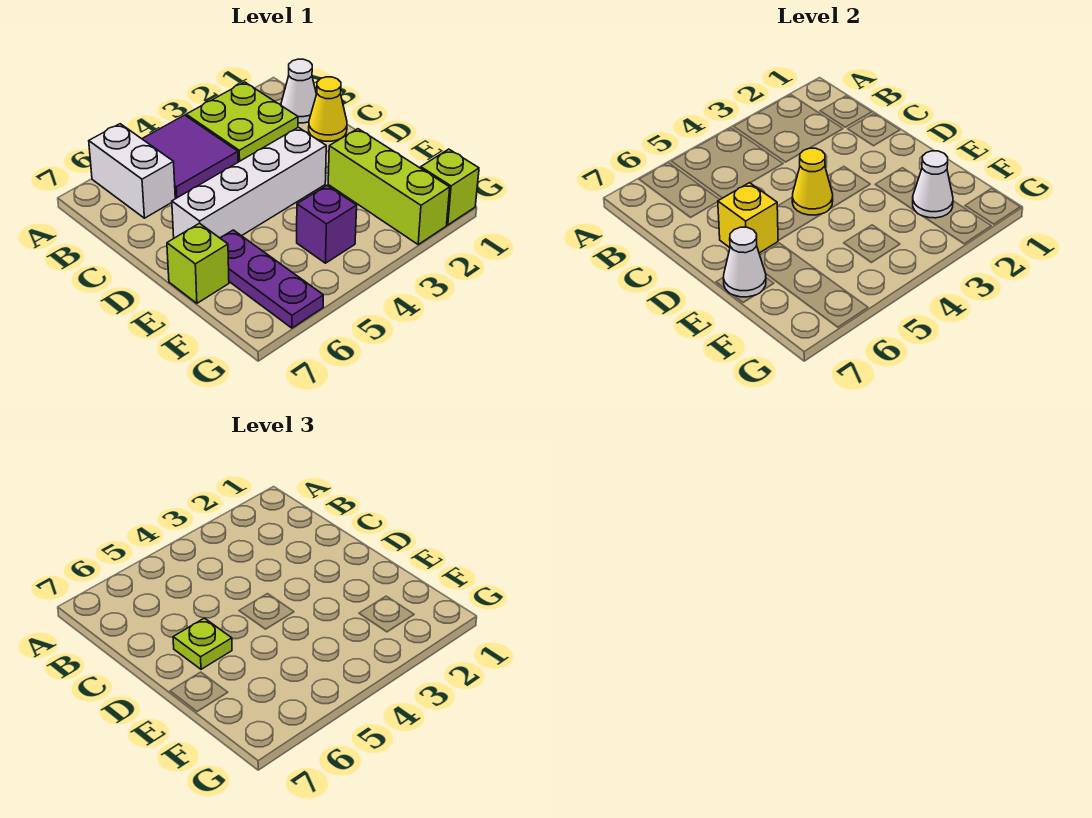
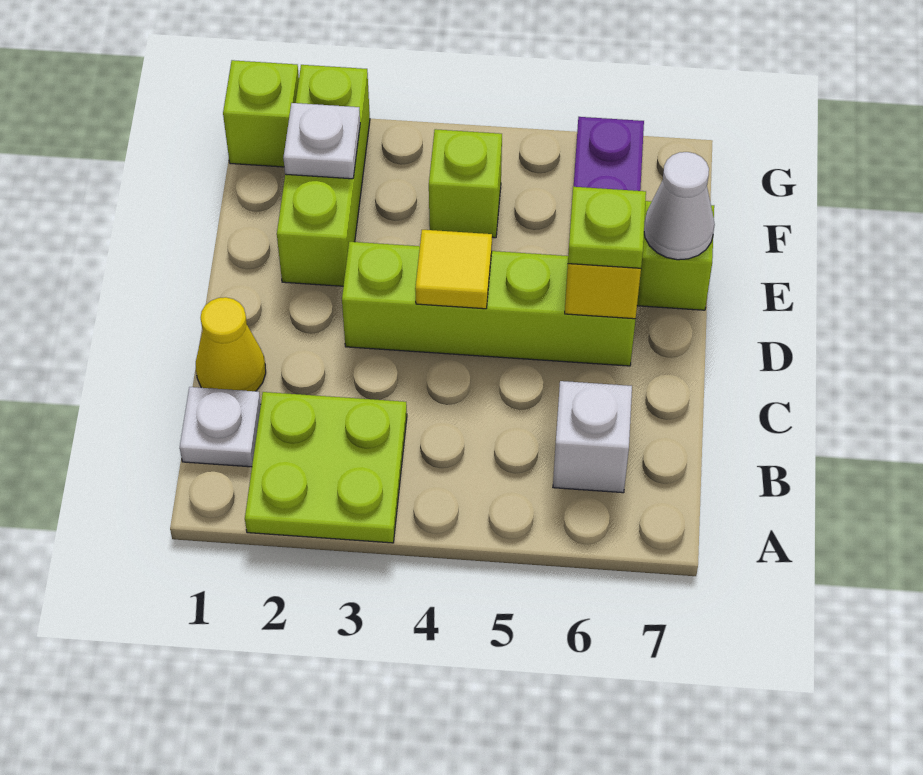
purple 2x2 tile [142,115,238,199] -> none
white 1x2 brick [89,124,175,218] -> white 1x1 brick [553,381,632,493]
white 1x1 cone [281,59,317,123] -> white 1x1 plate [180,387,261,467]
white 1x4 brick [172,127,326,238] -> lime 1x4 brick [342,242,635,366]
yellow 1x1 cone [792,148,833,215] -> yellow 1x1 tile [415,230,492,309]
white 1x1 cone [913,151,953,218] -> white 1x1 plate [283,103,360,179]
purple 1x1 brick [297,185,357,263] -> lime 1x1 brick [429,129,502,238]

